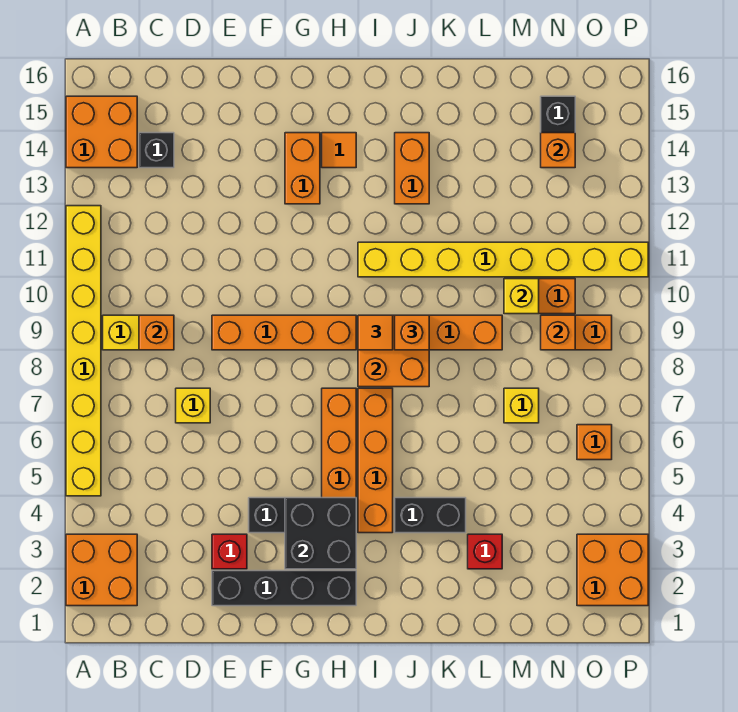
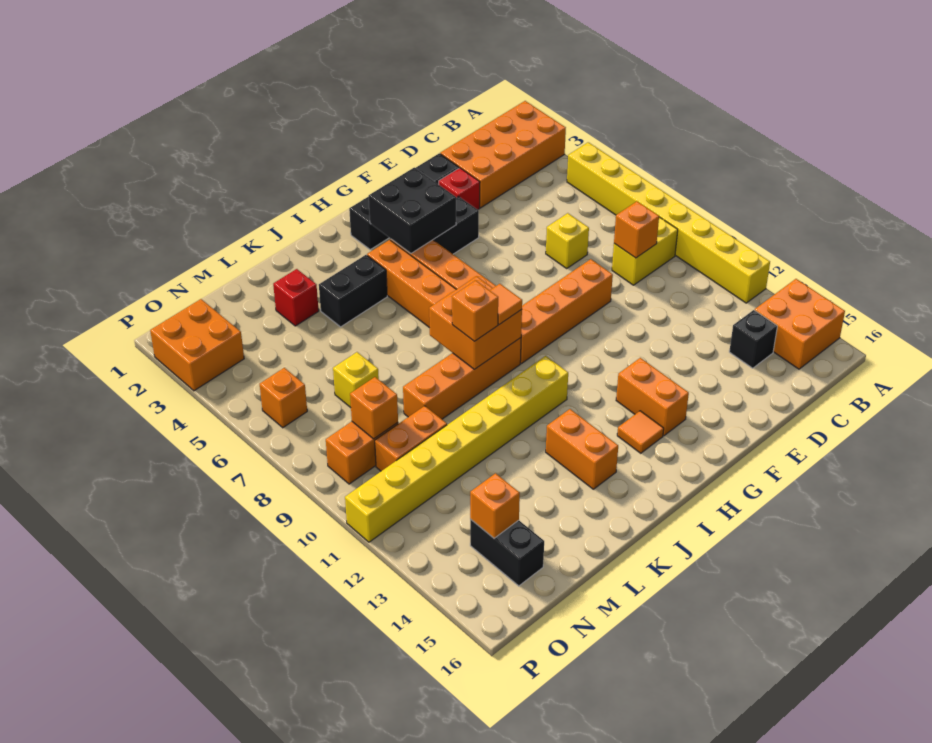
orange 2x2 brick [66,534,137,606] -> orange 2x4 brick [440,101,566,208]
yellow 1x1 brick [504,279,539,314] -> none

